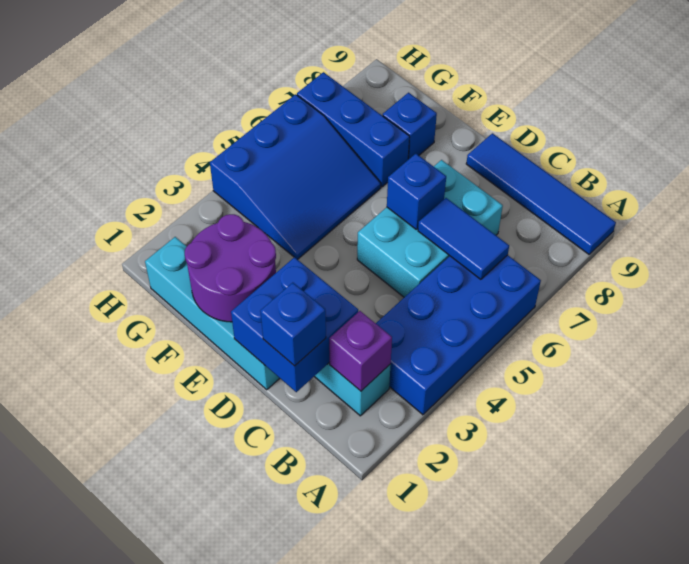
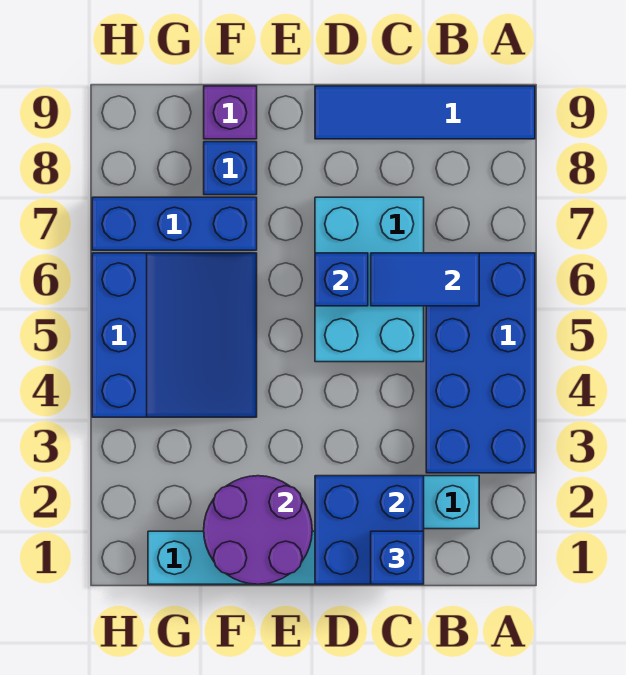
purple 1x1 brick [329,311,392,391] -> purple 1x1 brick moved to [204,86,257,139]

